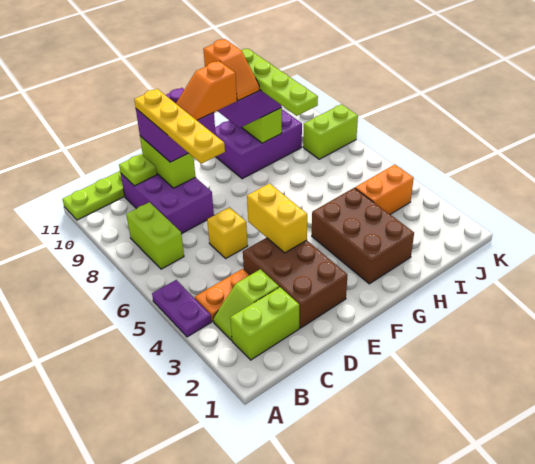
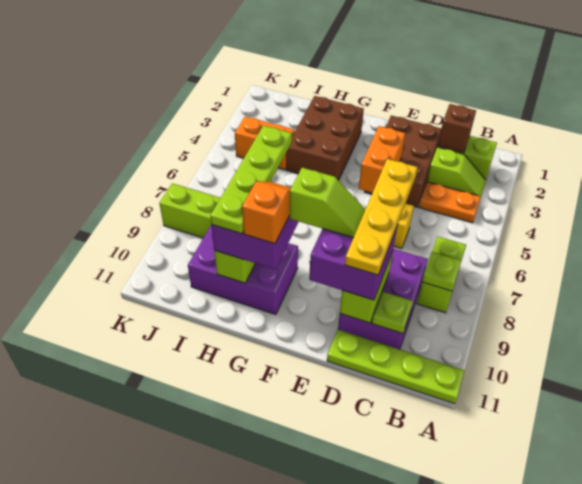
purple 1x2 plate [152,280,211,337] -> none
none -> lime 1x1 plate [422,252,462,291]
none -> brown 1x1 brick [438,104,476,153]
yellow 1x2 brick [247,184,307,253] -> orange 1x2 brick [359,126,405,193]
orange 1x2 slope [176,61,237,120] -> lime 1x2 slope [290,168,365,238]

